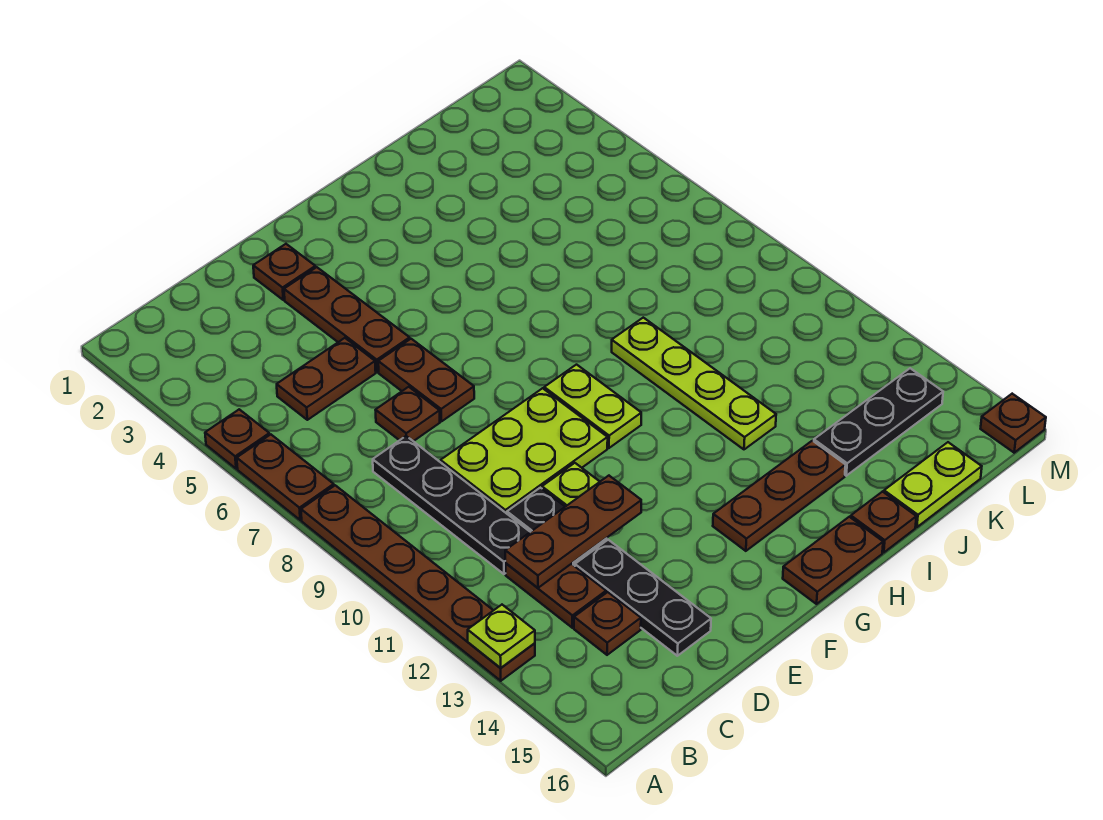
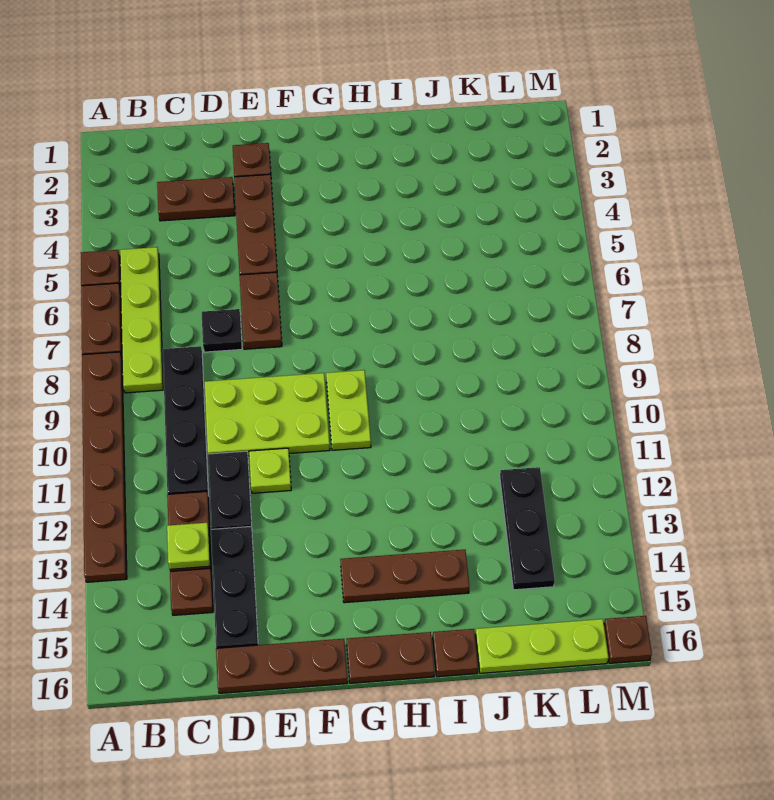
lime 1x1 plate [468,605,535,668] -> lime 1x1 plate moved to [167,523,210,569]
brown 1x2 plate [277,338,376,420] -> brown 1x2 plate moved to [157,177,235,221]
brown 1x3 plate [505,476,641,588] -> brown 1x3 plate moved to [216,639,348,693]
brown 1x1 plate [376,387,440,441] -> black 1x1 plate [202,309,242,352]
lime 1x4 plate [612,318,776,449] -> lime 1x4 plate moved to [120,247,163,393]
black 1x3 plate [814,368,943,476] -> black 1x3 plate turned to [500,467,555,590]
lime 1x2 plate [884,442,982,527] -> lime 1x3 plate [476,619,609,673]

